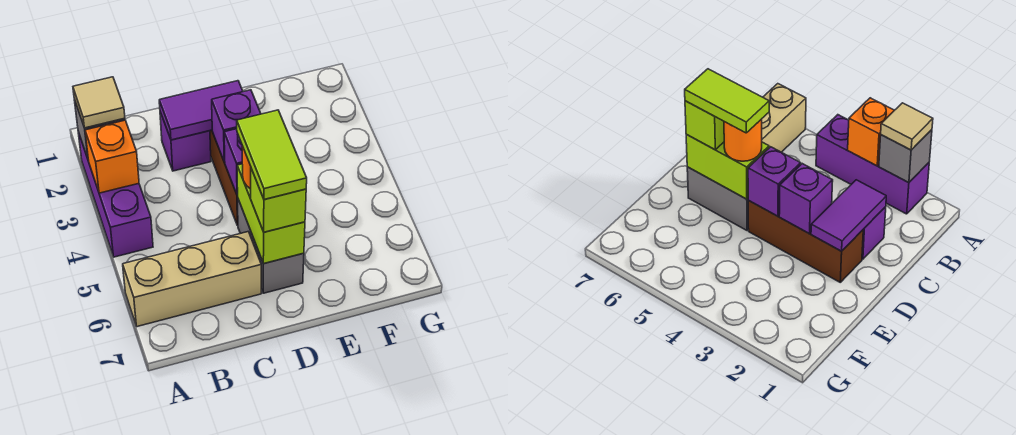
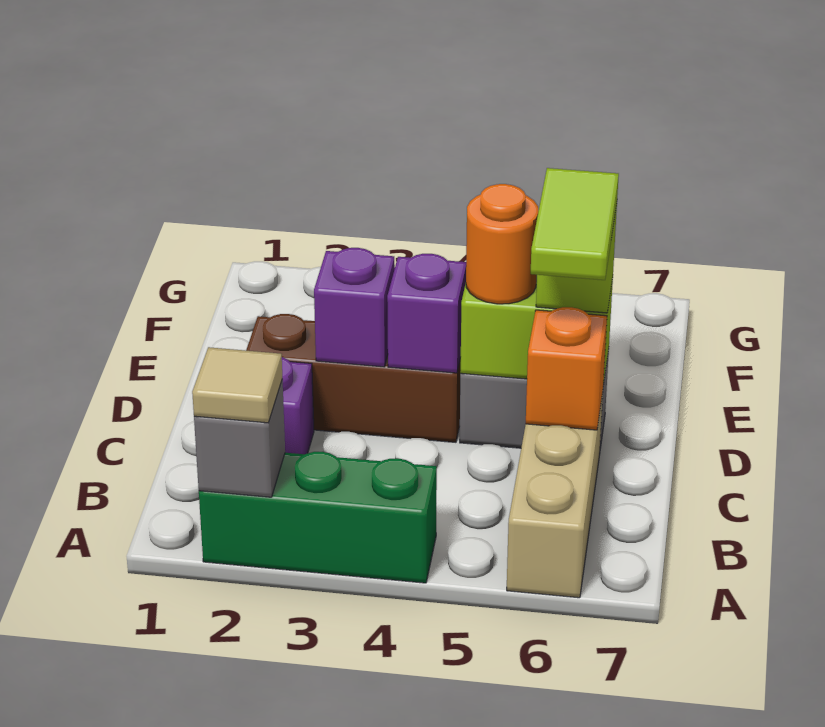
purple 1x3 brick [78,132,153,257] -> green 1x3 brick [199,452,437,583]
orange 1x1 brick [85,120,139,193] -> orange 1x1 brick moved to [526,307,607,430]
purple 1x2 tile [159,81,243,140] -> none
lime 1x2 tile [237,110,307,200] -> lime 1x2 tile turned to [531,168,619,280]

